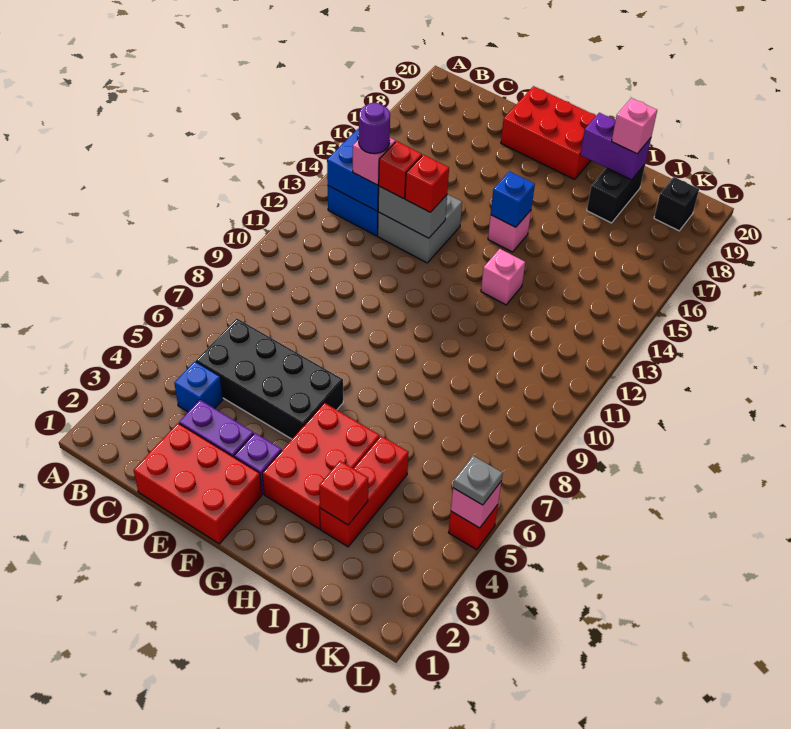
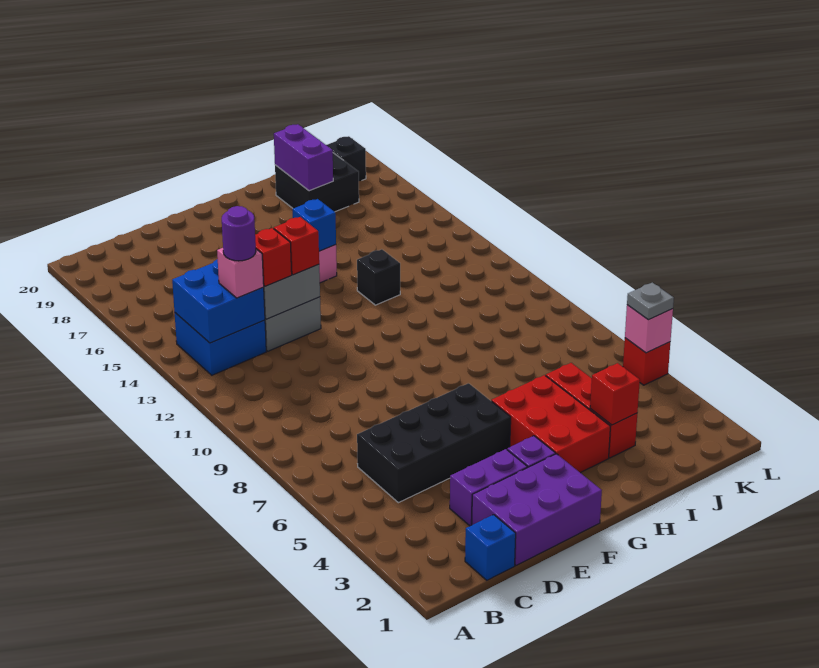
blue 1x1 brick [174,362,223,412] -> blue 1x1 brick moved to [465,515,516,580]
red 2x3 brick [134,423,262,544] -> purple 2x3 brick [472,454,602,565]
red 2x3 brick [501,86,596,179] -> none
pink 1x1 brick [481,249,525,305] -> black 1x1 brick [357,249,400,305]
purple 1x2 brick [580,113,651,180] -> purple 1x2 brick turned to [274,124,333,191]
black 1x2 brick [587,164,645,223] -> black 2x2 brick [275,153,359,212]
pink 1x1 brick [612,98,657,154] -> none

